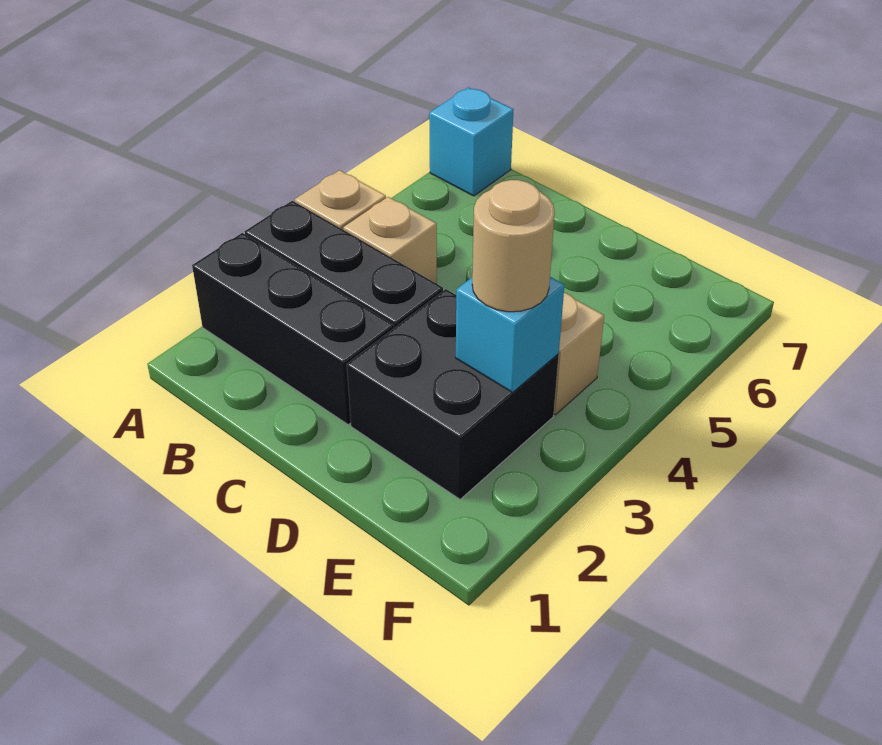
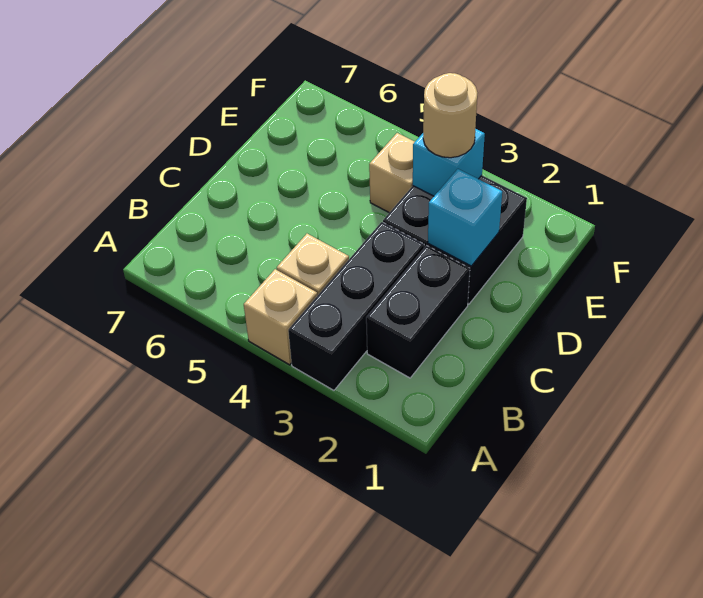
black 1x3 brick [192,233,394,425] -> black 1x2 brick [366,246,470,378]
cyan 1x1 brick [429,88,514,196] -> cyan 1x1 brick moved to [428,169,502,266]

